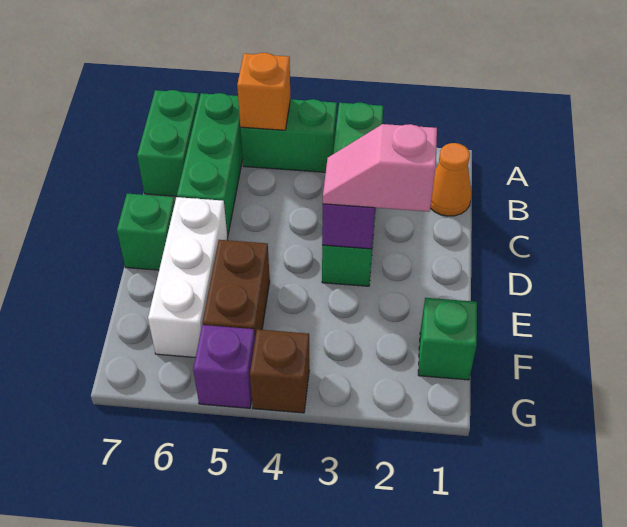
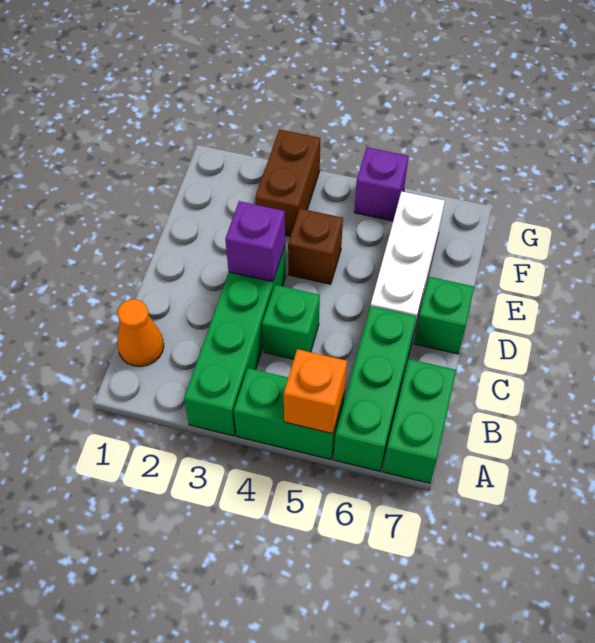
pink 1x2 slope [323,124,437,212] -> none
brown 1x2 brick [202,240,270,337] -> brown 1x2 brick moved to [255,129,320,236]
green 1x1 brick [418,298,477,380] -> green 1x1 brick moved to [262,285,320,359]
brown 1x1 brick [250,329,309,413] -> brown 1x1 brick moved to [288,209,343,284]

